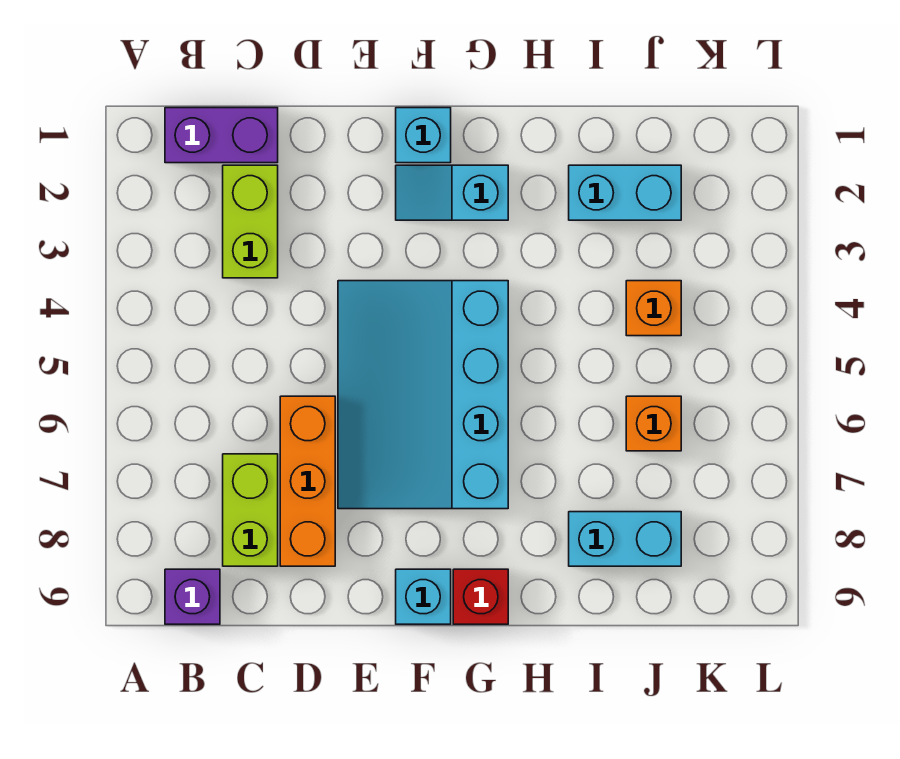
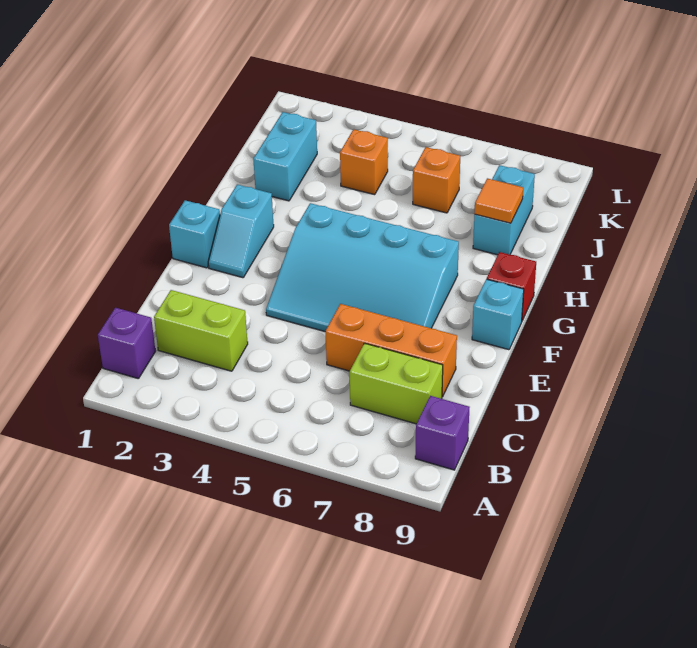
purple 1x2 brick [165,108,278,163] -> purple 1x1 brick [98,308,155,379]
none -> orange 1x1 tile [474,178,523,223]

